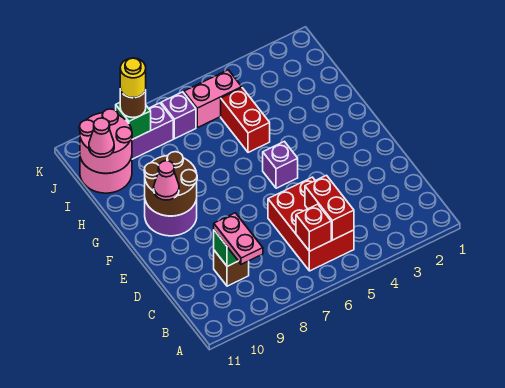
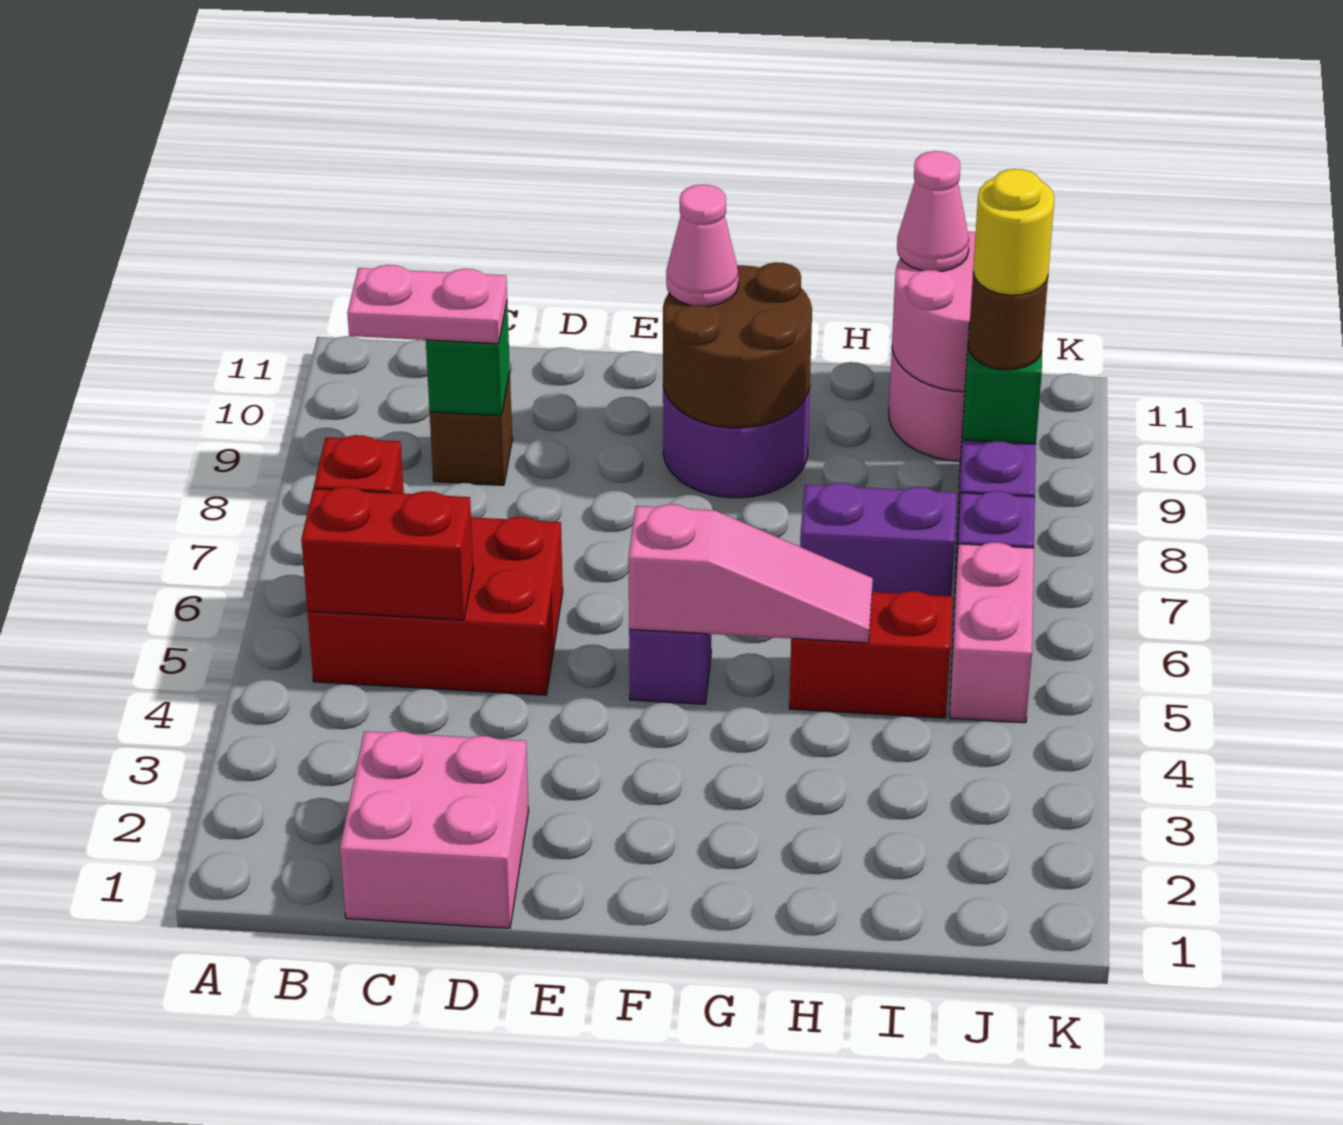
none -> pink 2x2 brick [340,731,529,928]
none -> pink 1x3 slope [628,504,873,643]
none -> purple 1x2 brick [800,483,957,596]

